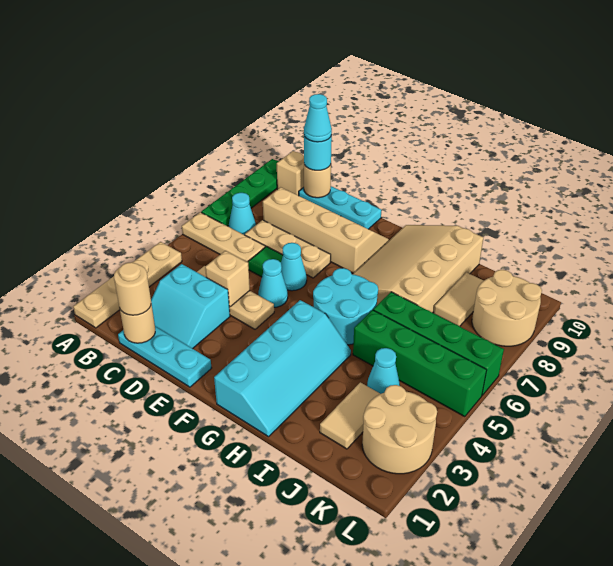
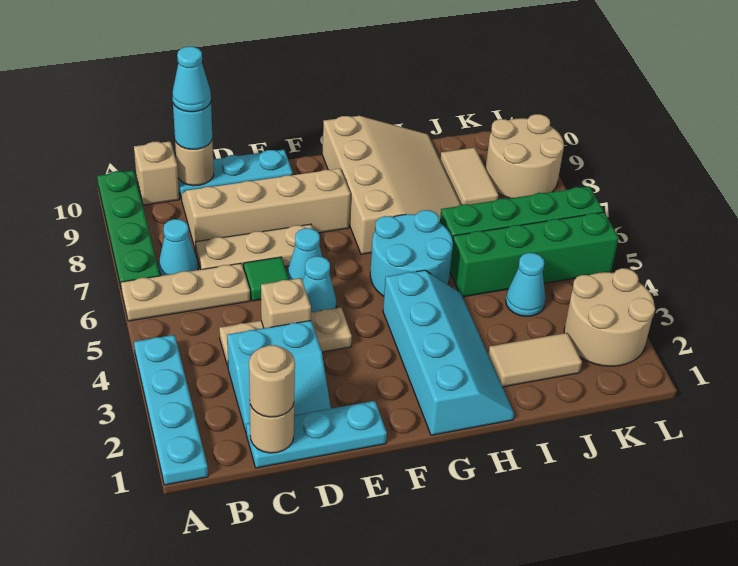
tan 1x4 plate [73,242,182,328] -> cyan 1x4 plate [134,335,208,485]
tan 3x4 slope [353,225,483,313] -> tan 3x4 slope turned to [322,116,461,254]
tan 1x2 tile [320,382,380,449] -> tan 1x2 tile turned to [488,333,582,387]

